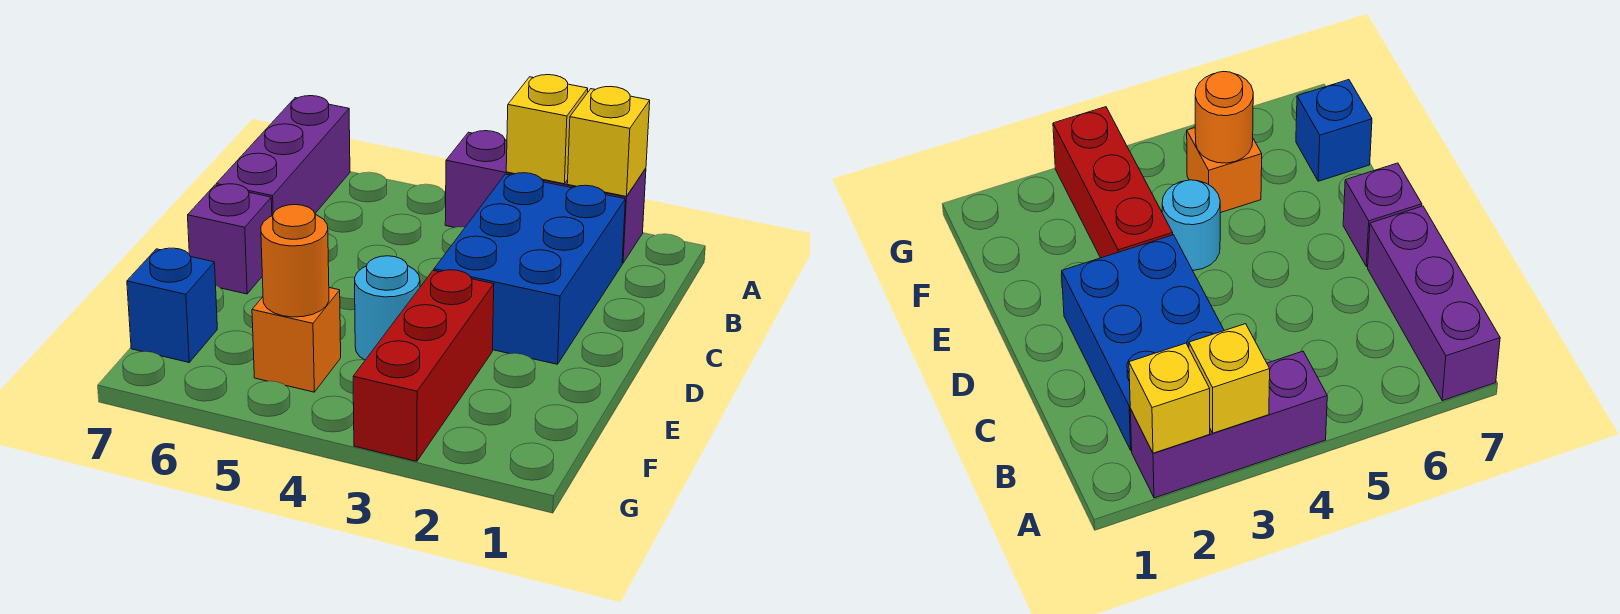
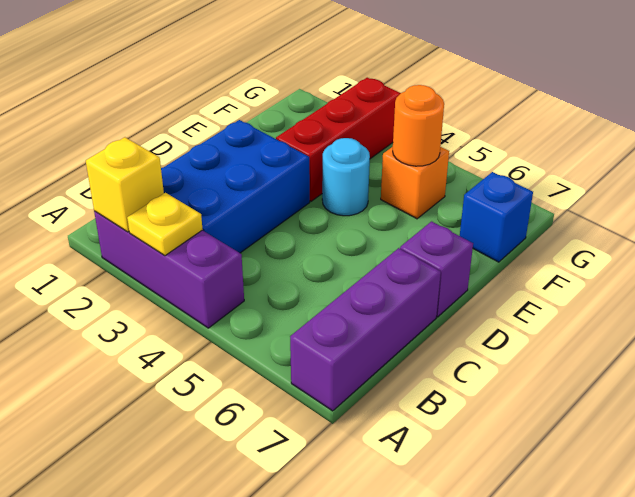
yellow 1x1 brick [506,75,588,184] -> yellow 1x1 plate [127,193,203,256]

